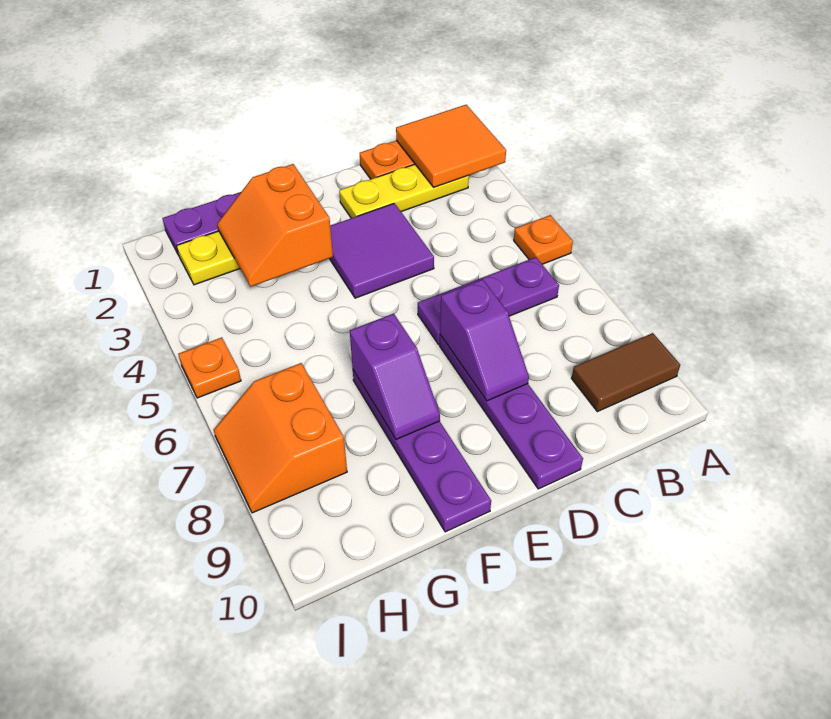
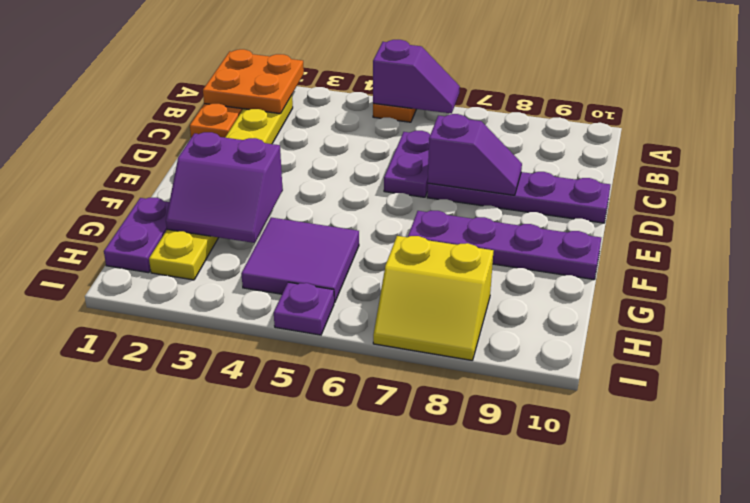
orange 2x2 tile [396,105,506,187] -> orange 2x2 plate [203,49,304,114]
brown 1x2 tile [571,333,680,412] -> none
purple 1x3 plate [418,257,559,345] -> purple 1x2 plate [384,130,430,197]
purple 2x2 tile [329,203,434,298] -> purple 2x2 tile moved to [241,218,359,303]
orange 2x2 slope [217,164,333,287] -> purple 2x2 slope [166,132,283,243]
purple 1x2 slope [350,313,440,439] -> purple 1x2 slope moved to [373,40,460,114]
orange 2x2 slope [214,363,347,513] -> yellow 2x2 slope [373,236,493,360]
orange 1x1 plate [178,337,241,398] -> purple 1x1 plate [274,282,334,335]

